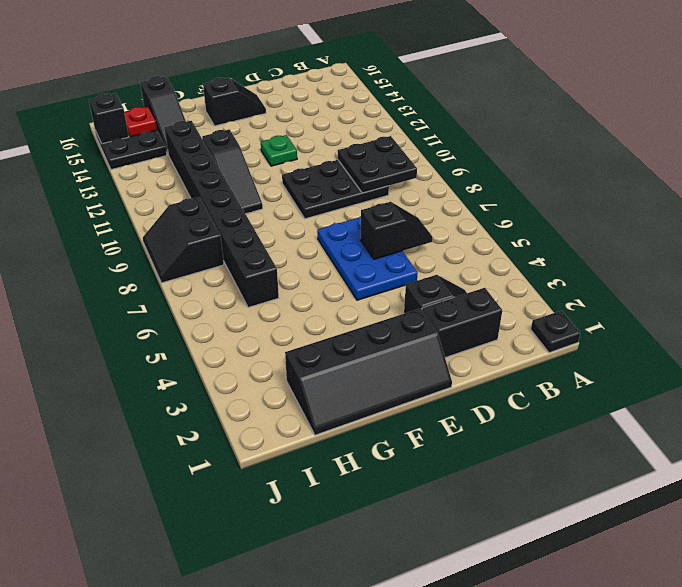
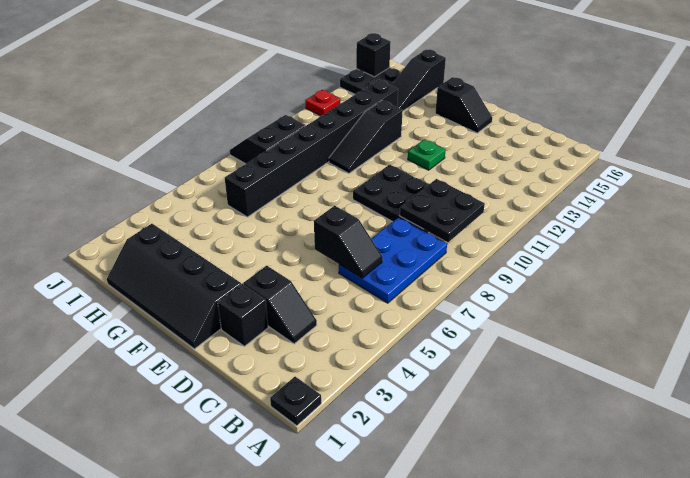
black 1x2 brick [422,288,502,358] -> black 1x1 brick [218,284,268,346]
blue 2x3 plate [317,217,418,300] -> blue 2x3 plate moved to [339,217,447,303]
red 1x1 plate [124,107,157,137] -> red 1x1 plate moved to [305,90,340,116]

